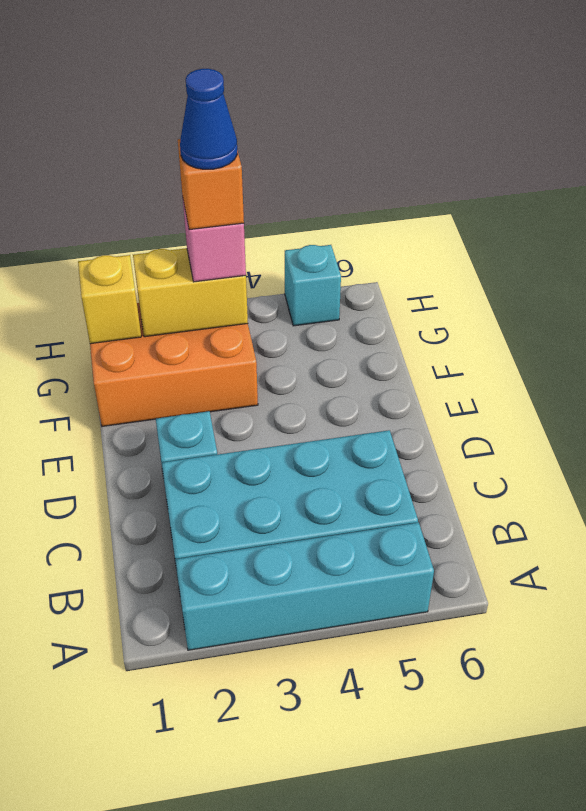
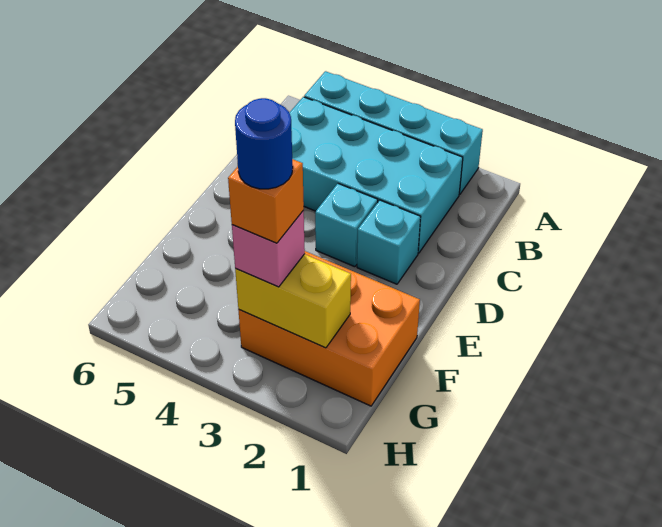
yellow 1x1 brick [78,255,141,344] -> none
blue 1x1 cone [180,69,237,169] -> blue 1x1 round brick [235,98,293,189]
cyan 1x1 brick [285,245,341,326] -> cyan 1x1 brick moved to [315,184,378,267]

